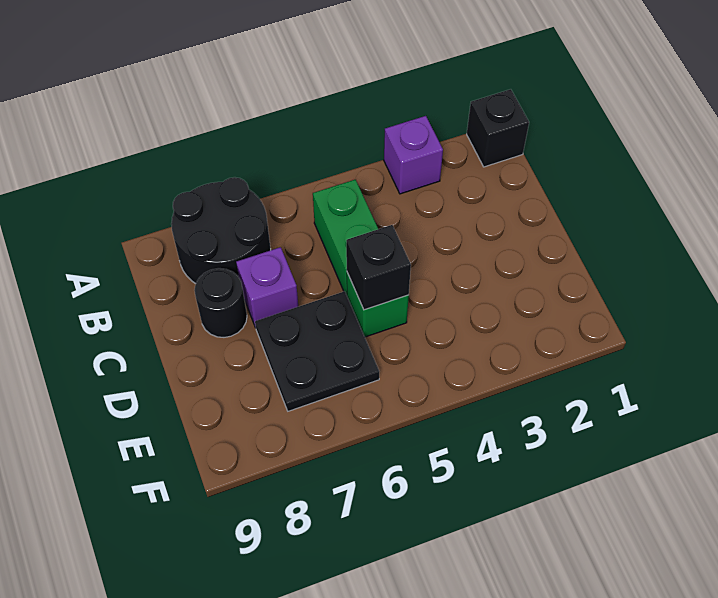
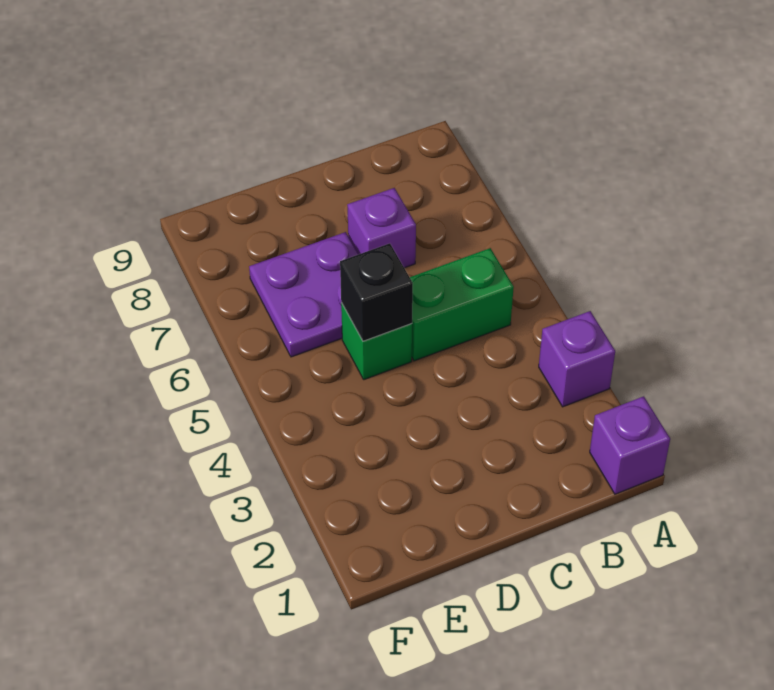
black 1x1 brick [467,89,529,167] -> purple 1x1 brick [590,396,670,494]
black 2x2 round brick [171,177,271,284] -> none
black 1x1 round brick [194,268,247,337] -> none
black 2x2 plate [255,291,379,411] -> purple 2x2 plate [249,232,358,357]

